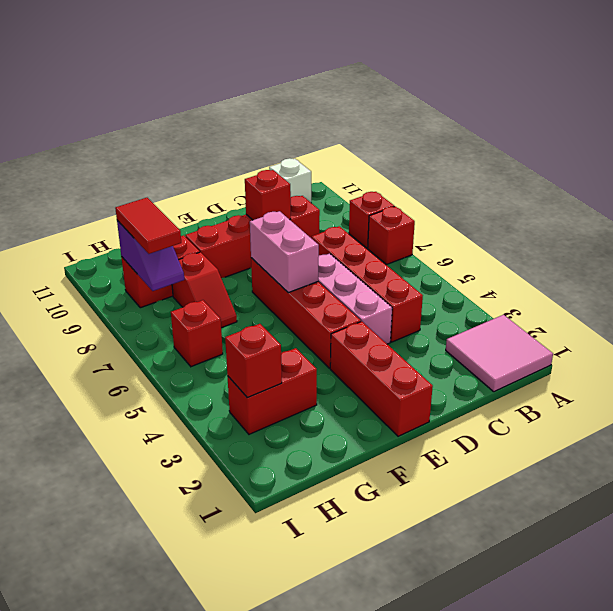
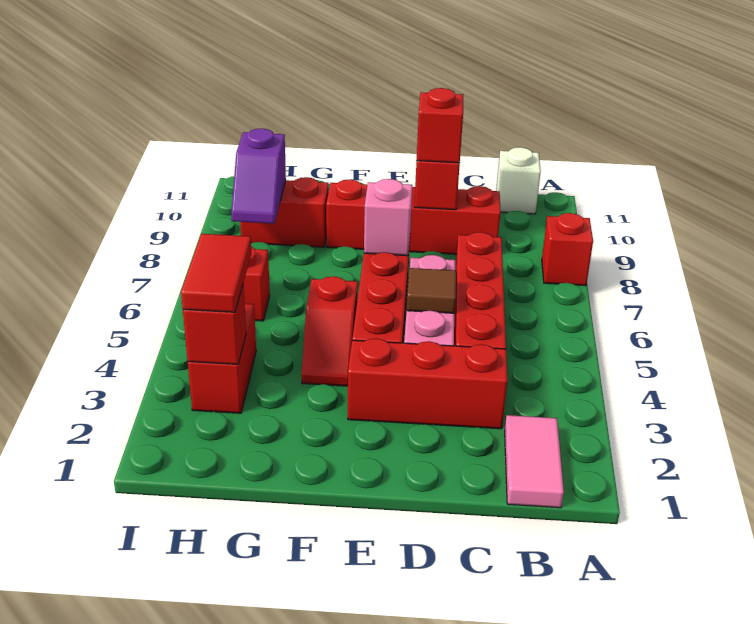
pink 2x2 tile [446,315,553,392] -> pink 1x2 tile [505,415,564,508]
red 1x1 brick [368,206,415,265] -> red 1x1 brick moved to [417,88,463,163]
none -> brown 1x1 tile [407,268,456,313]
red 1x3 brick [330,321,433,436] -> red 1x3 brick turned to [348,338,507,429]
pink 1x2 brick [250,211,319,293] -> pink 1x1 brick [364,179,412,256]
red 1x2 brick [228,348,317,434] -> red 1x2 brick turned to [188,304,256,413]
red 1x2 slope [172,252,237,328] -> red 1x2 slope moved to [301,276,358,386]
red 1x2 tile [115,198,181,254] -> red 1x2 tile moved to [181,234,251,312]

